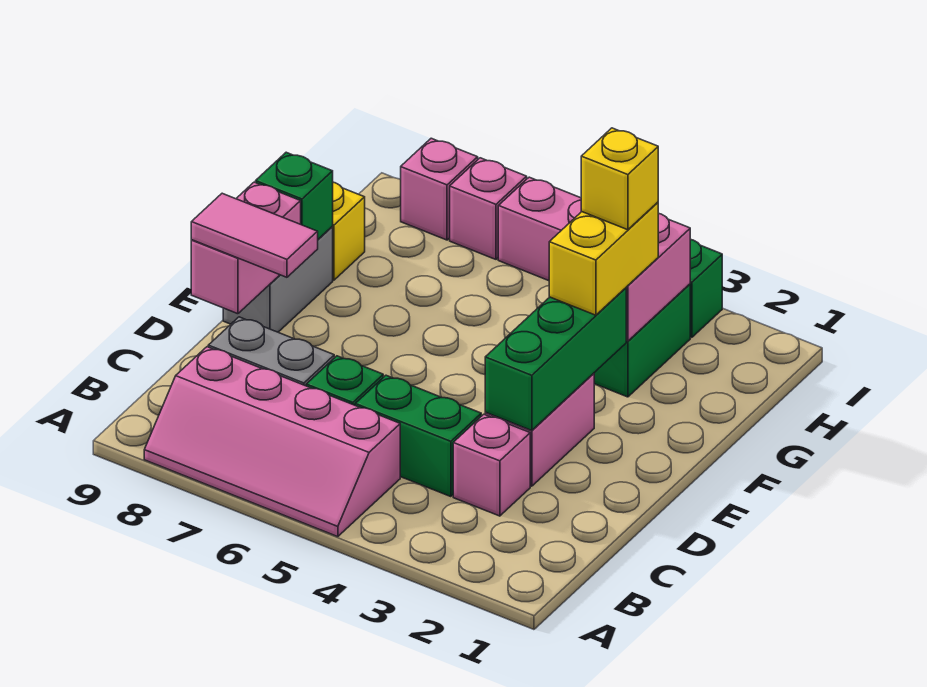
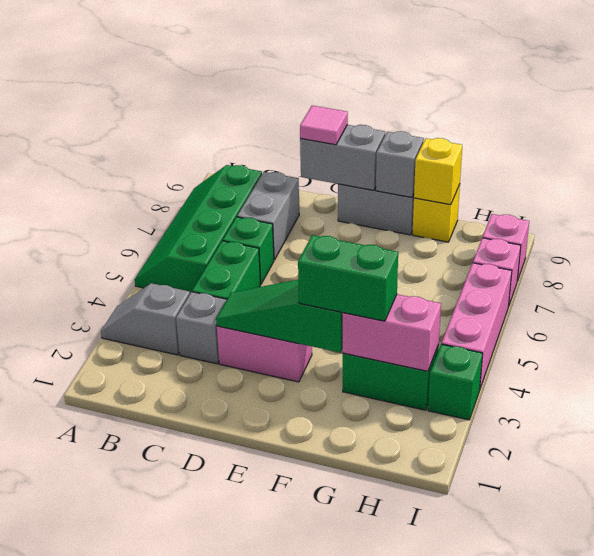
none -> grey 1x2 slope [101,283,190,355]
pink 2x4 slope [144,347,400,537] -> green 2x4 slope [135,165,262,293]
pink 1x1 brick [453,414,530,516] -> grey 1x1 brick [176,292,227,364]
green 1x3 brick [485,288,626,431] -> green 1x3 slope [216,280,343,352]
pink 1x2 tile [191,193,318,277] -> pink 1x1 tile [300,106,348,145]
pink 1x2 brick [191,182,301,314] -> grey 1x2 brick [300,125,385,190]
yellow 1x2 brick [549,202,658,315] -> green 1x2 brick [298,235,398,321]
green 1x1 brick [256,152,333,239] -> grey 1x1 brick [376,131,424,197]
yellow 1x1 brick [581,128,658,230] -> yellow 1x1 brick moved to [414,138,462,205]

